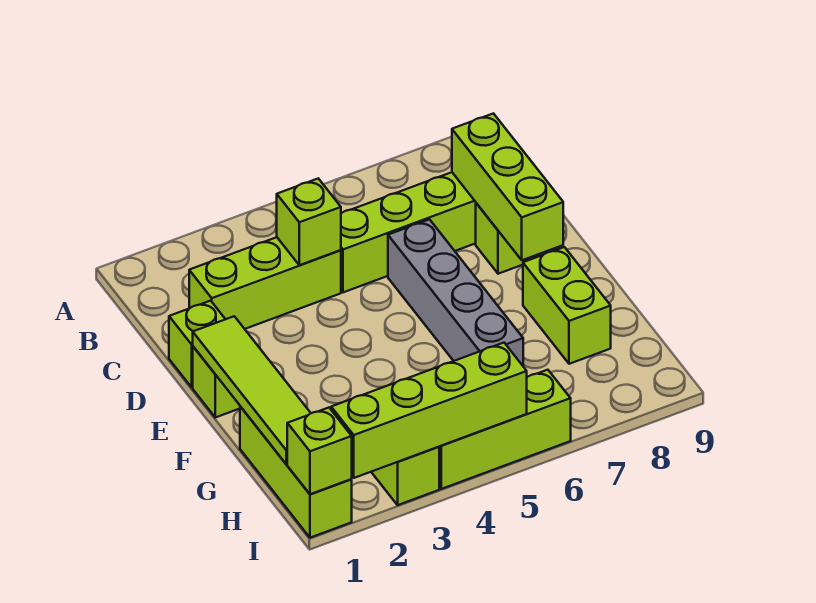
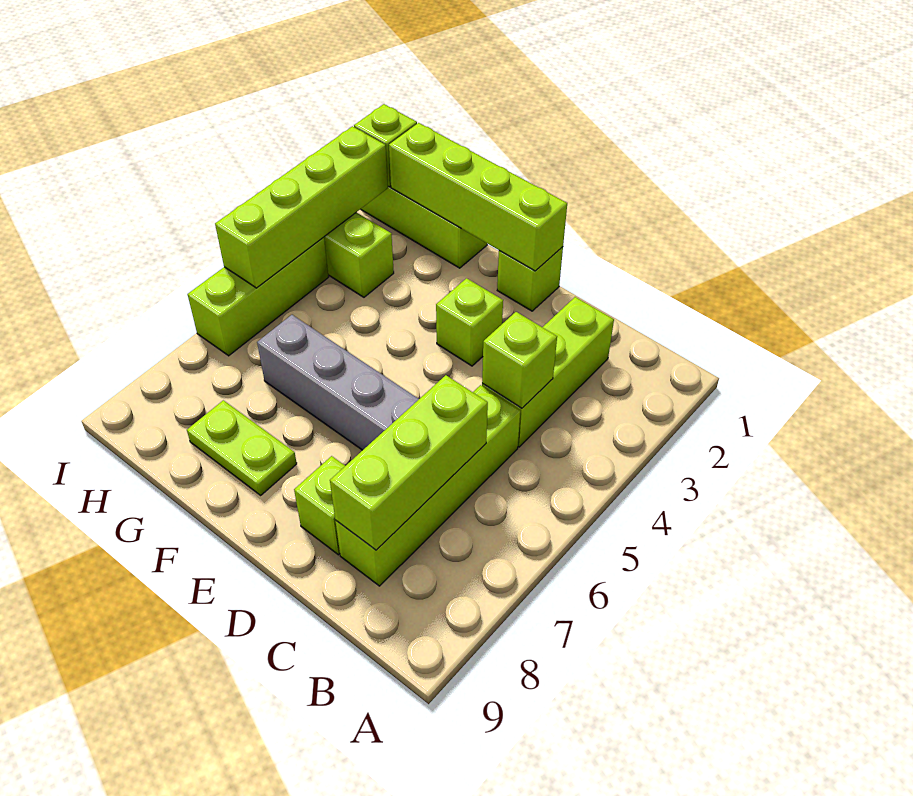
lime 1x3 brick [452,113,563,260] -> lime 1x3 brick turned to [330,375,488,550]
lime 1x1 brick [169,301,225,387] -> lime 1x1 brick moved to [436,278,503,366]
lime 1x4 tile [193,316,311,464] -> lime 1x4 brick [389,123,567,271]
lime 1x2 brick [523,247,611,364] -> lime 1x2 plate [187,400,297,495]

